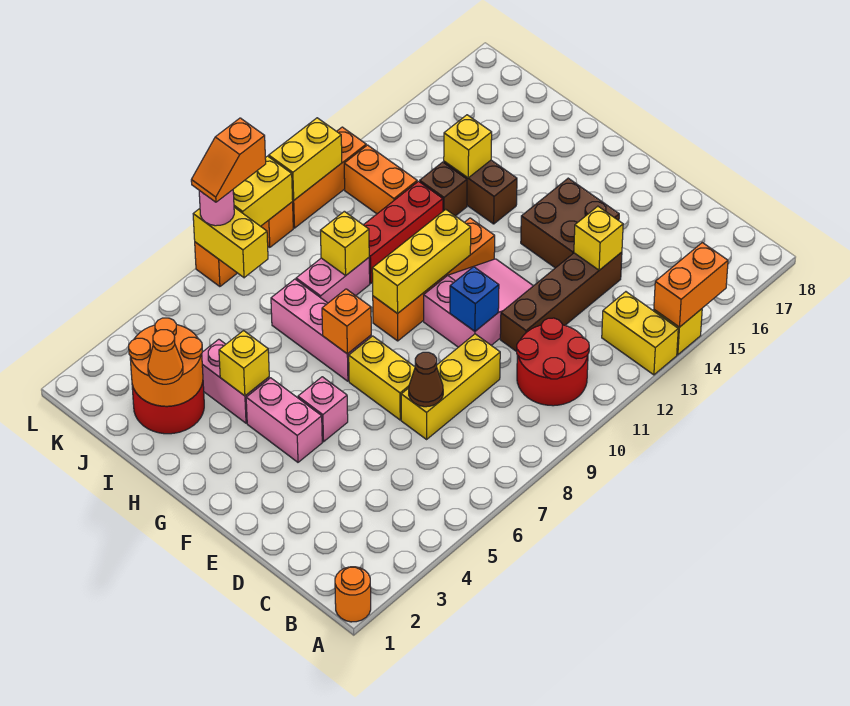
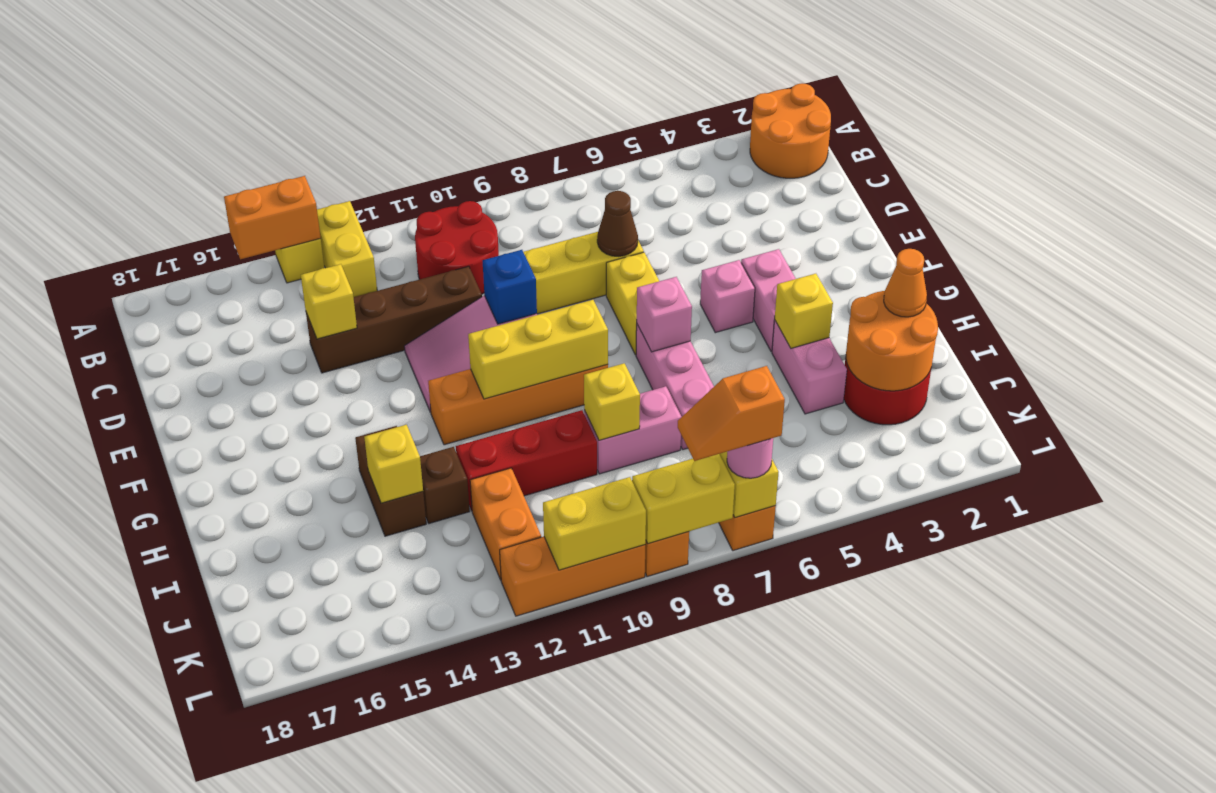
orange 1x1 round brick [335,567,371,622] -> orange 2x2 round brick [750,83,831,178]
brown 2x2 brick [521,178,619,268] -> none
orange 1x1 brick [322,289,371,354] -> pink 1x1 brick [637,277,692,352]
orange 1x2 slope [191,118,266,202] -> orange 1x2 slope turned to [678,366,785,461]

